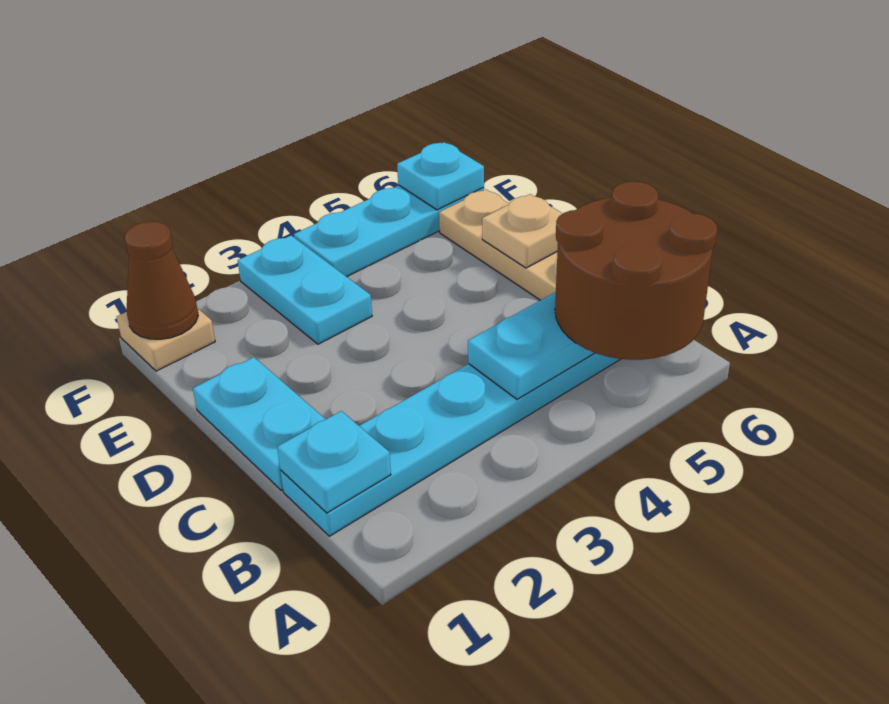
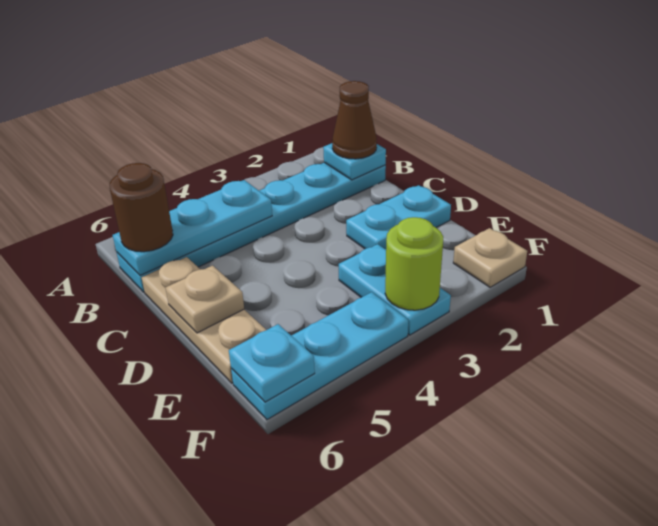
brown 2x2 round brick [555,181,717,360] -> brown 1x1 round brick [110,163,173,252]
cyan 1x2 plate [193,357,326,490] -> cyan 1x2 plate turned to [346,185,451,249]
brown 1x1 cone [124,221,198,339] -> brown 1x1 cone moved to [332,81,377,159]
none -> lime 1x1 round brick [385,217,443,310]

